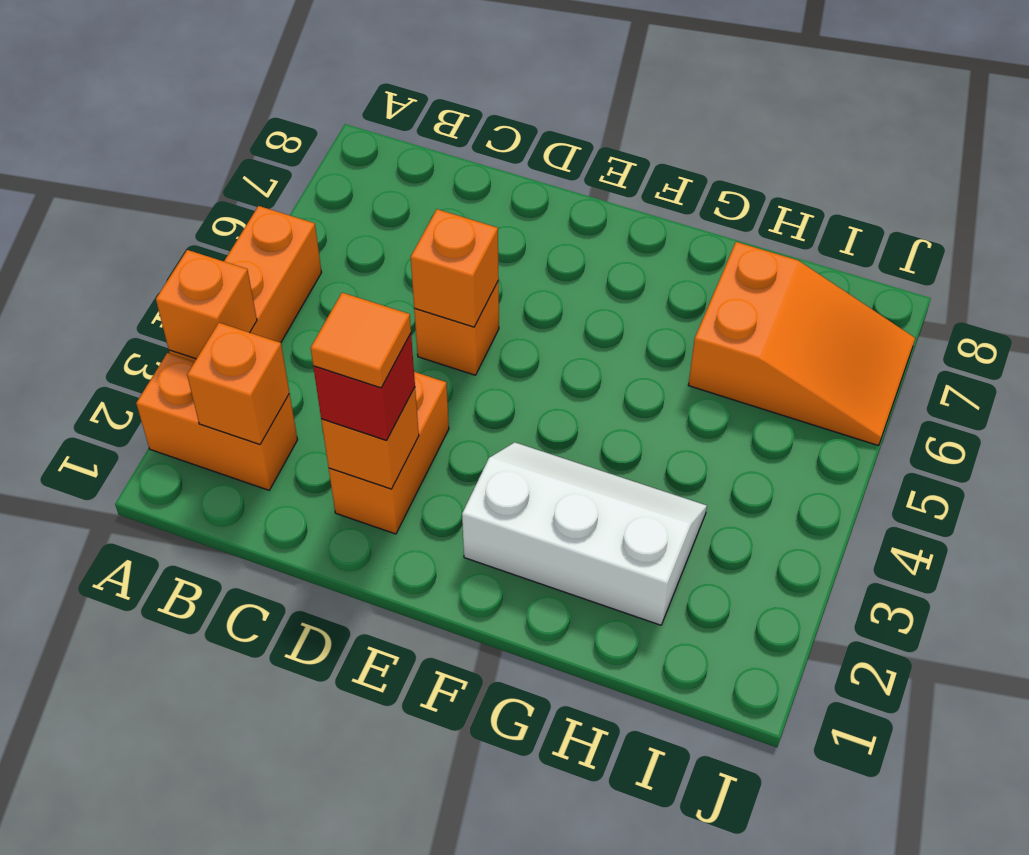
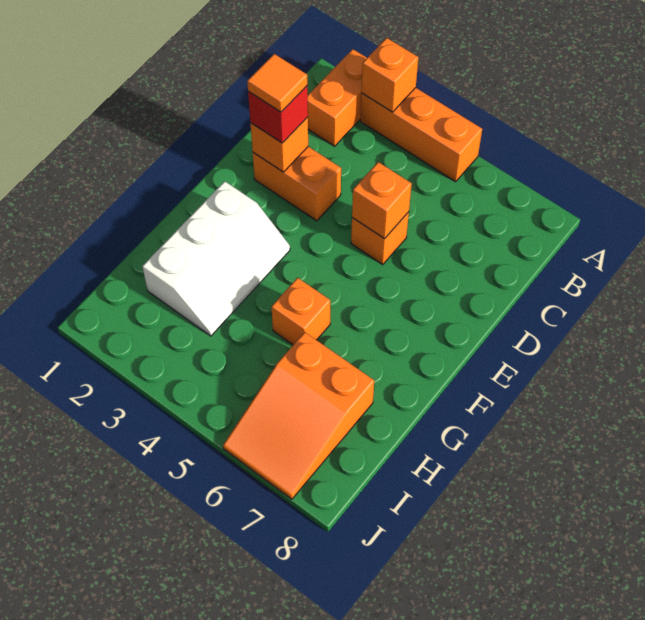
orange 1x1 brick [187,323,289,444] -> orange 1x1 brick moved to [271,278,330,345]

